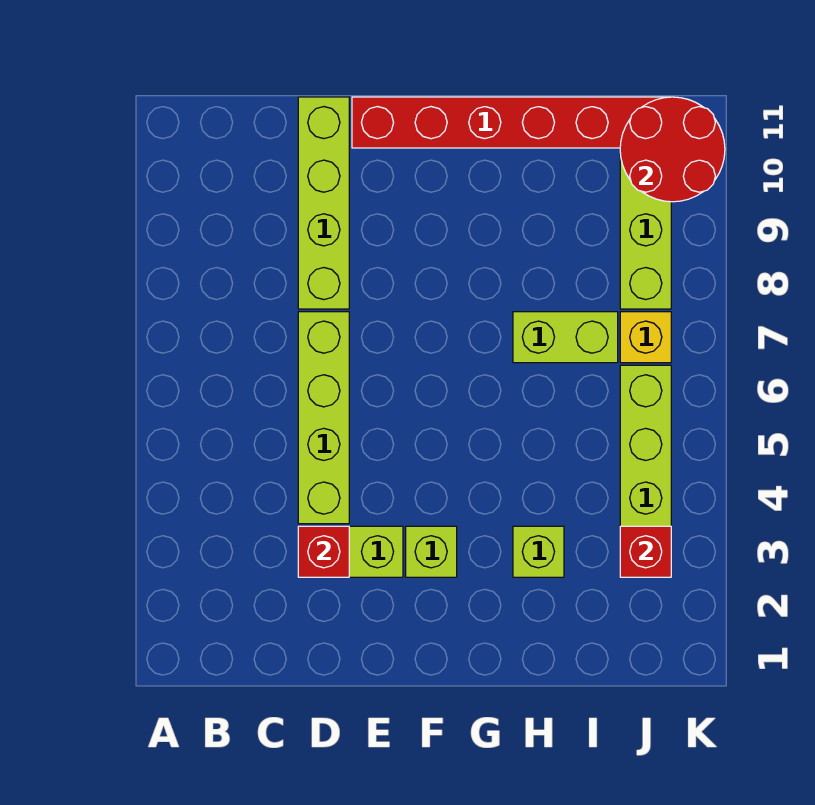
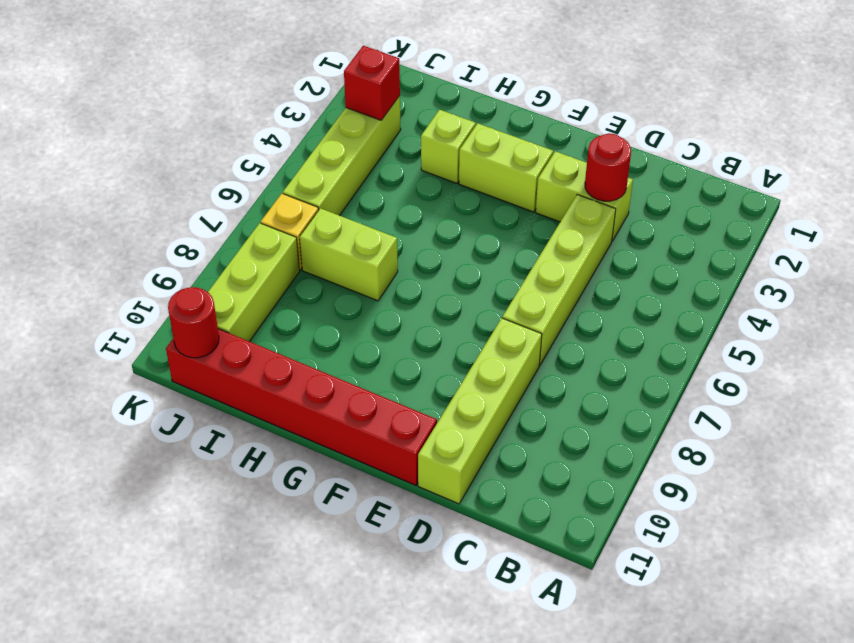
red 1x1 brick [298,526,349,577] -> red 1x1 round brick [585,133,631,201]
lime 1x1 brick [406,526,457,577] -> lime 1x2 brick [459,123,553,212]
red 2x2 round brick [620,97,725,202] -> red 1x1 round brick [168,287,219,358]

